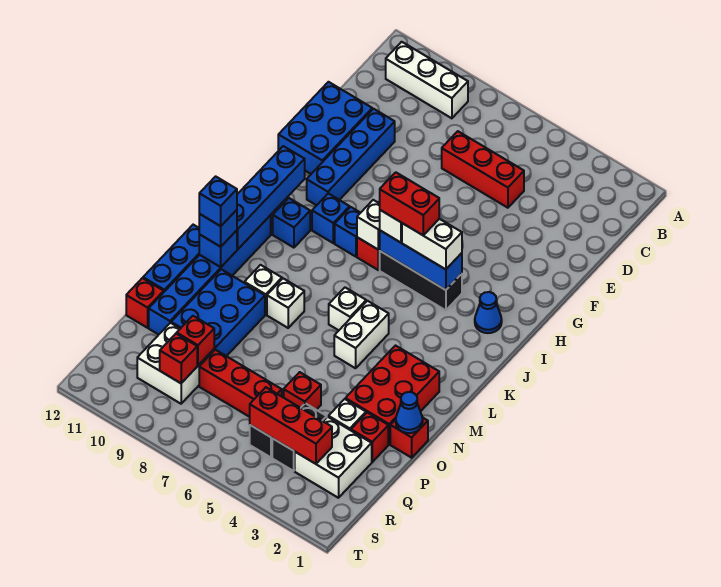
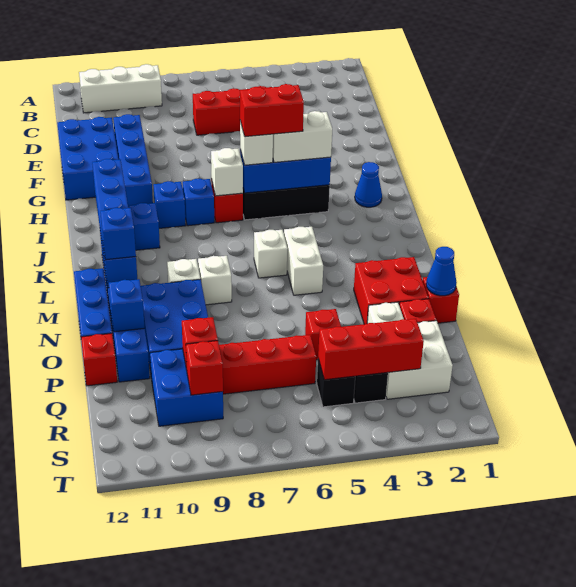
red 2x3 brick [345,346,439,444] -> red 2x2 brick [354,257,429,324]
blue 1x1 brick [199,176,237,226] -> blue 1x1 brick moved to [109,279,145,332]
white 2x2 brick [137,323,214,404] -> blue 2x2 brick [150,349,223,426]

